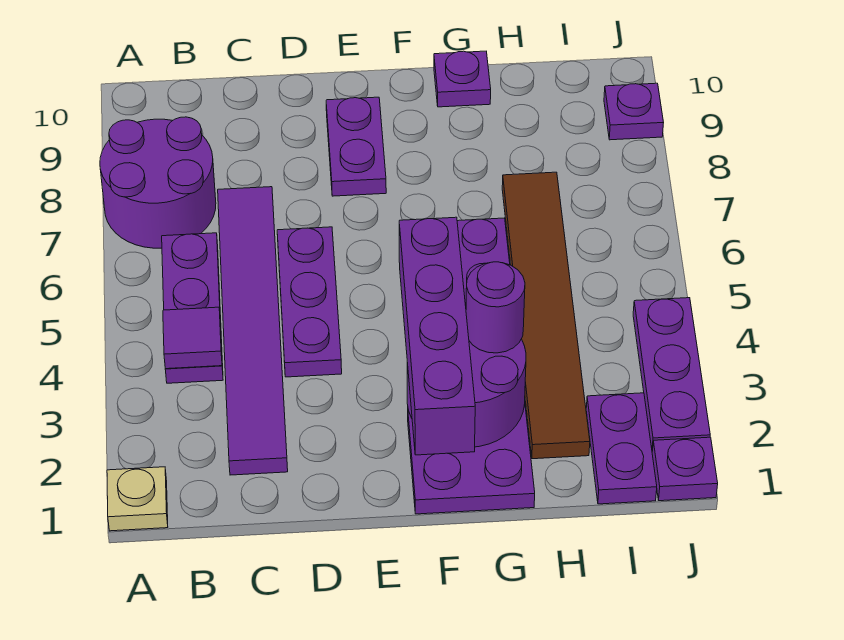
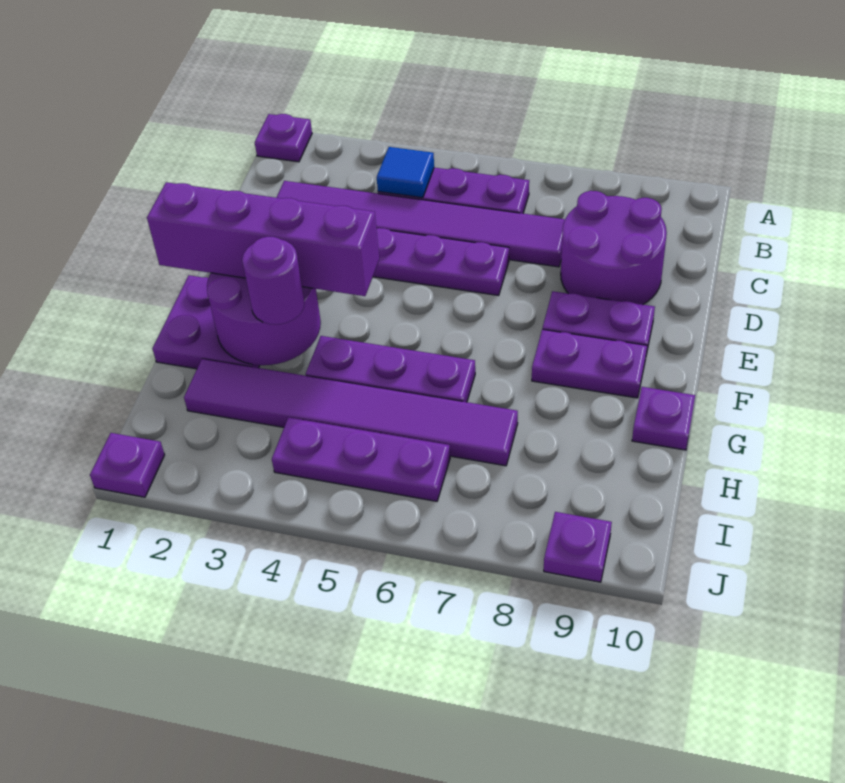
tan 1x1 plate [107,467,168,531] -> purple 1x1 plate [255,114,312,162]
purple 2x2 round brick [100,117,216,248] -> purple 2x2 round brick moved to [561,191,667,305]
purple 1x1 tile [163,307,222,369] -> blue 1x1 tile [377,147,434,198]
brown 1x6 tile [502,172,590,459] -> purple 1x6 tile [184,359,518,466]
purple 1x2 plate [586,393,657,504] -> purple 1x2 plate moved to [532,329,647,398]
purple 1x3 plate [633,298,710,451] -> purple 1x3 plate moved to [272,417,450,501]

